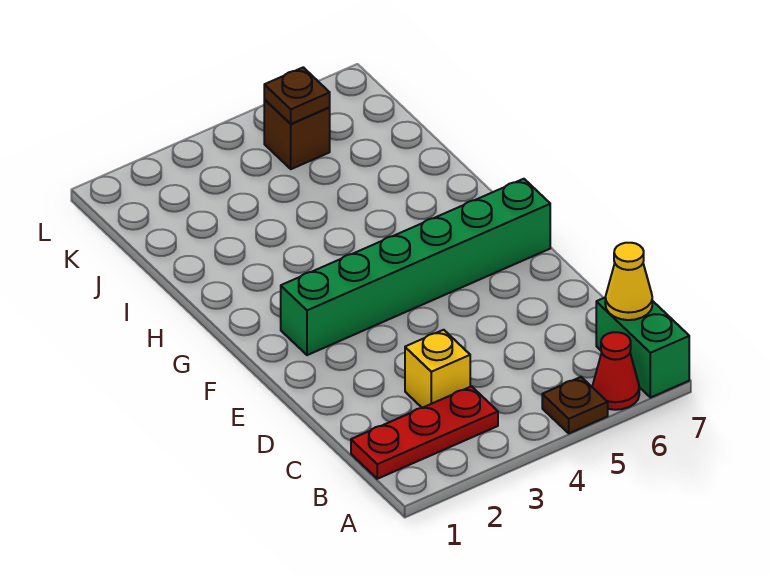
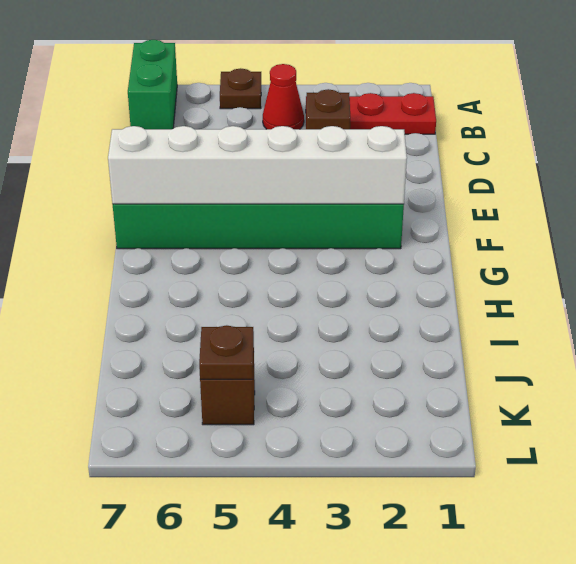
red 1x1 cone [592,332,639,410] -> red 1x1 cone moved to [263,64,304,129]
yellow 1x1 cone [605,243,652,320] -> none
yellow 1x1 brick [405,330,470,408] -> brown 1x1 brick [306,89,350,129]
none -> white 1x6 brick [108,126,407,204]

